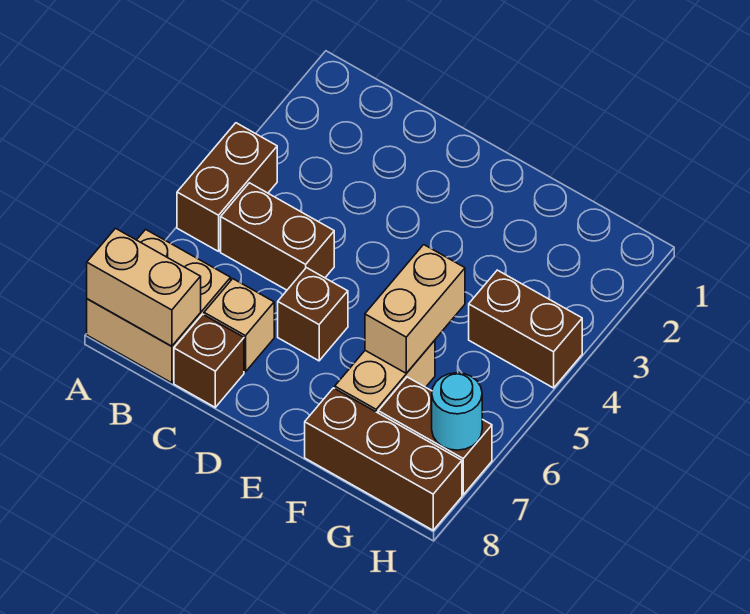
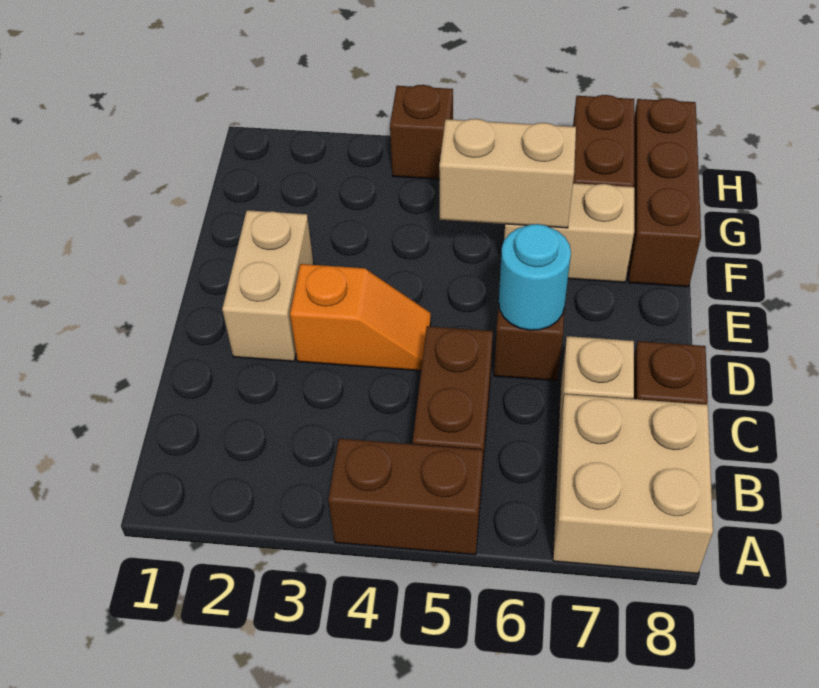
tan 1x2 brick [87,228,201,346] -> tan 1x2 brick moved to [222,210,314,361]
none -> orange 1x2 slope [290,264,431,371]
brown 1x2 brick [469,270,582,388] -> brown 1x1 brick [390,85,453,179]
cyan 1x1 round brick [432,373,482,450] -> cyan 1x1 round brick moved to [499,224,571,330]

